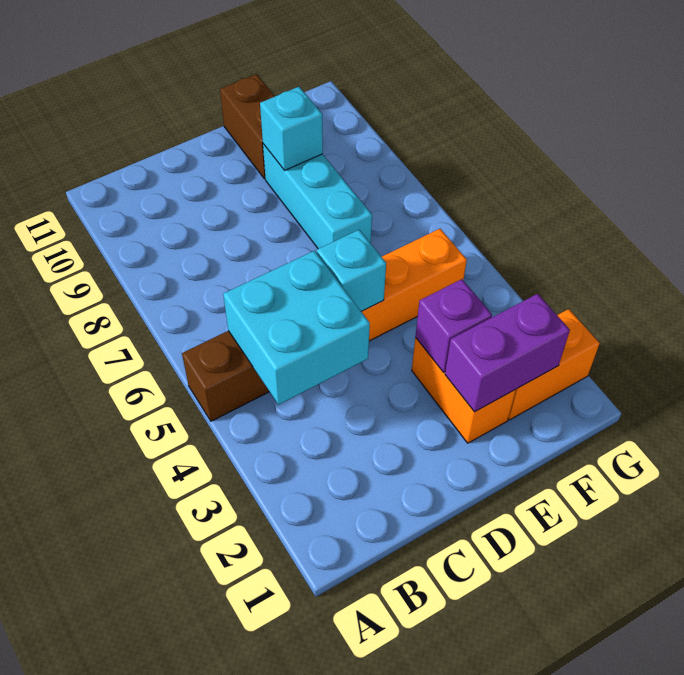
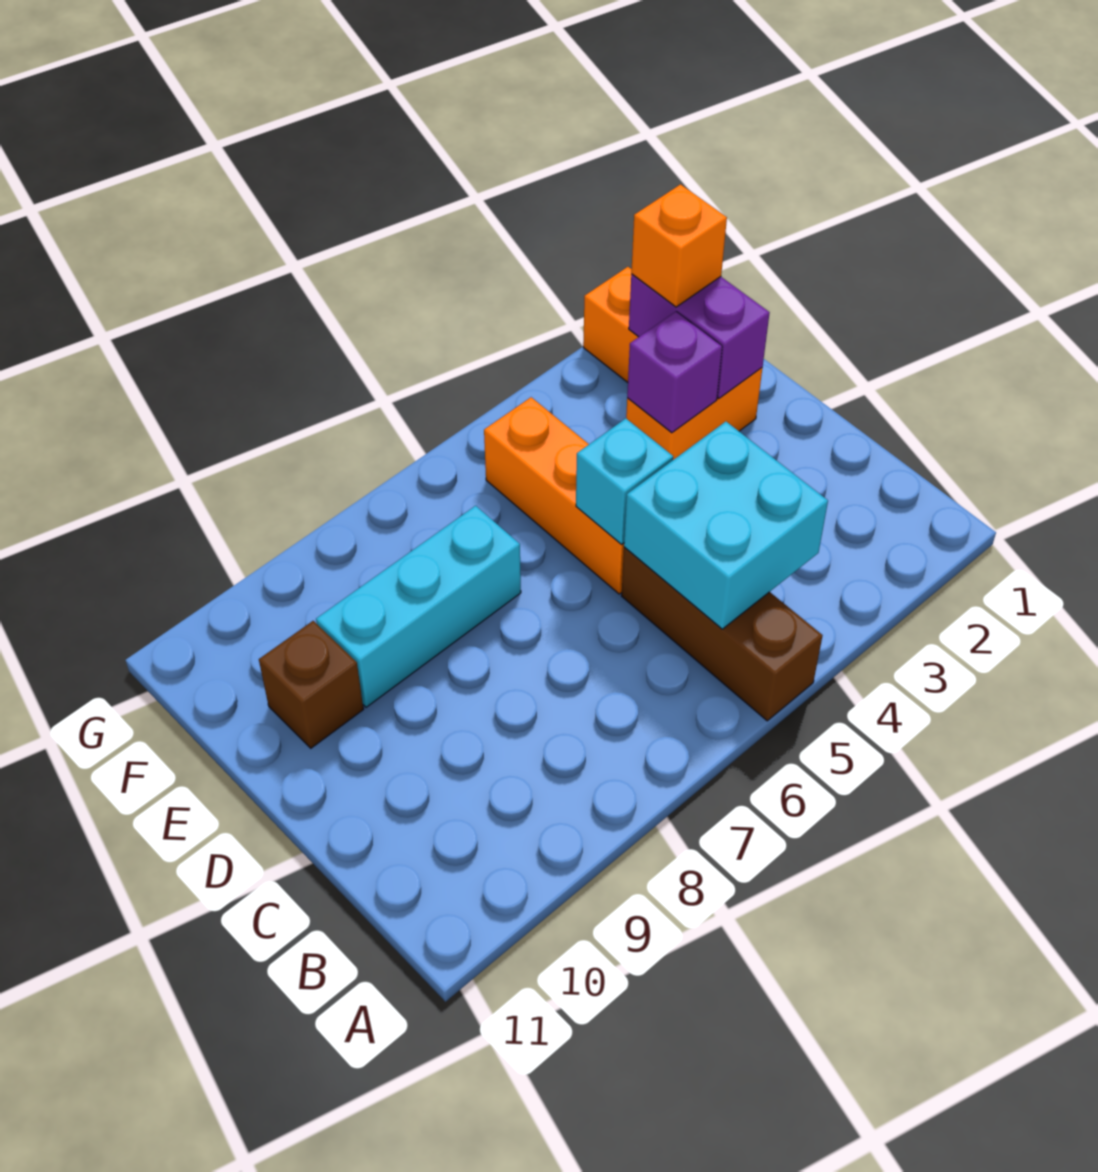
cyan 1x1 brick [260,87,323,170] -> none
brown 1x2 brick [220,74,275,179] -> brown 1x1 brick [259,621,364,748]
none -> orange 1x1 brick [631,184,727,307]

